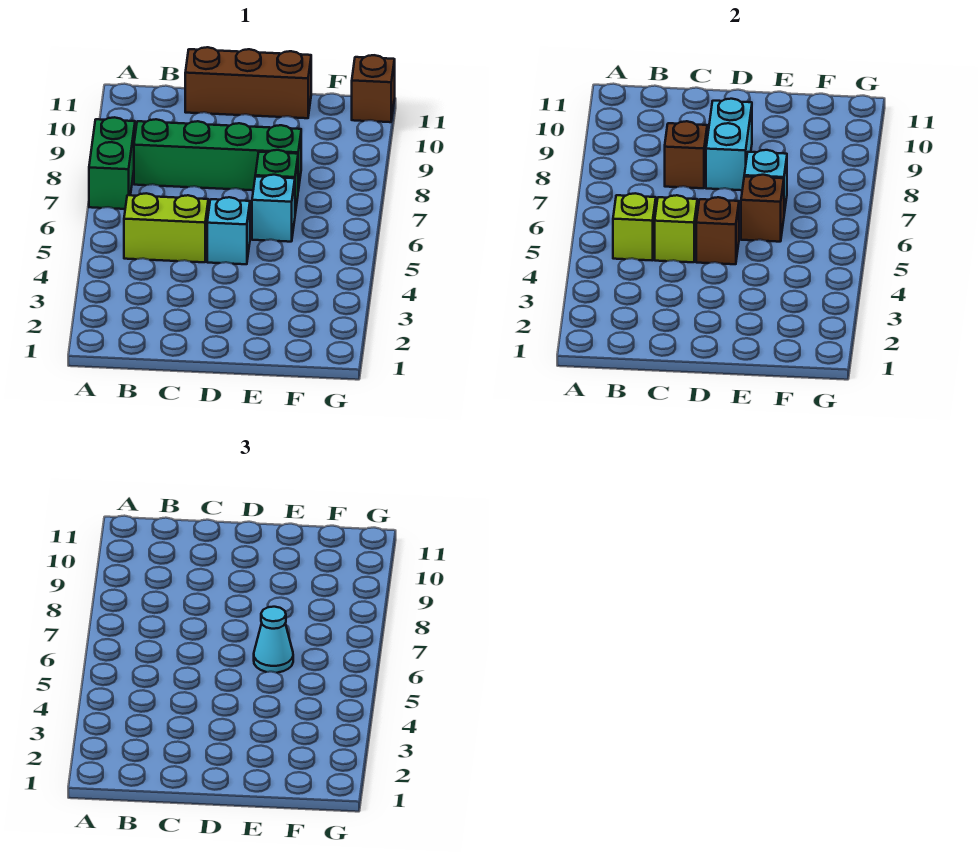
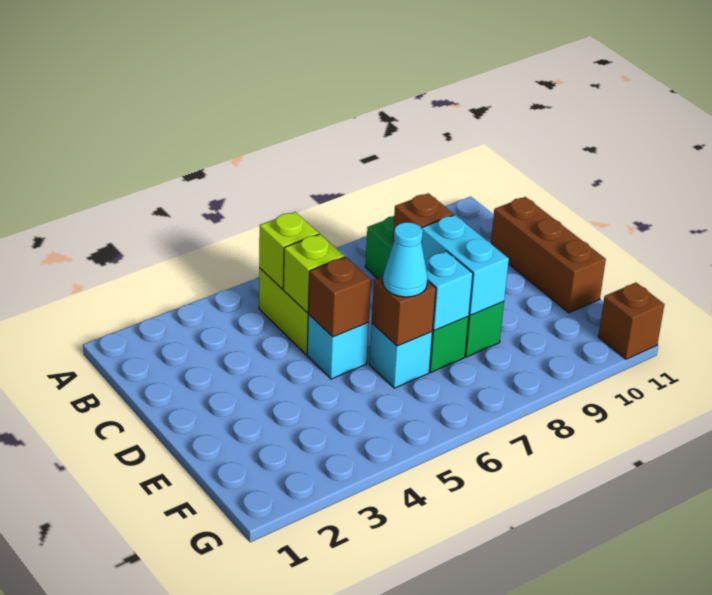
green 1x2 brick [89,117,135,209] -> none
cyan 1x2 brick [706,99,752,190] -> cyan 1x2 brick turned to [421,215,509,315]

